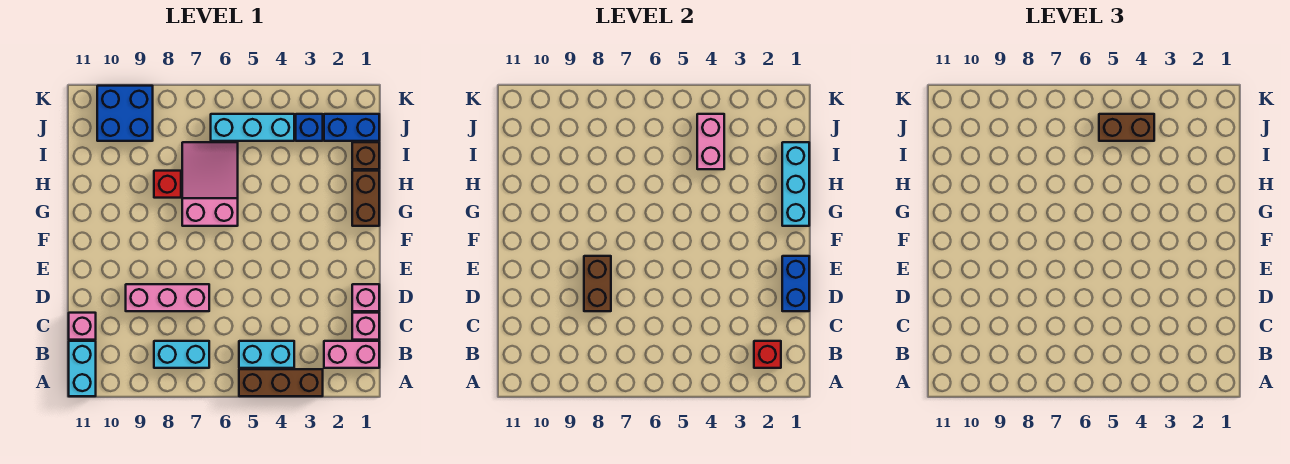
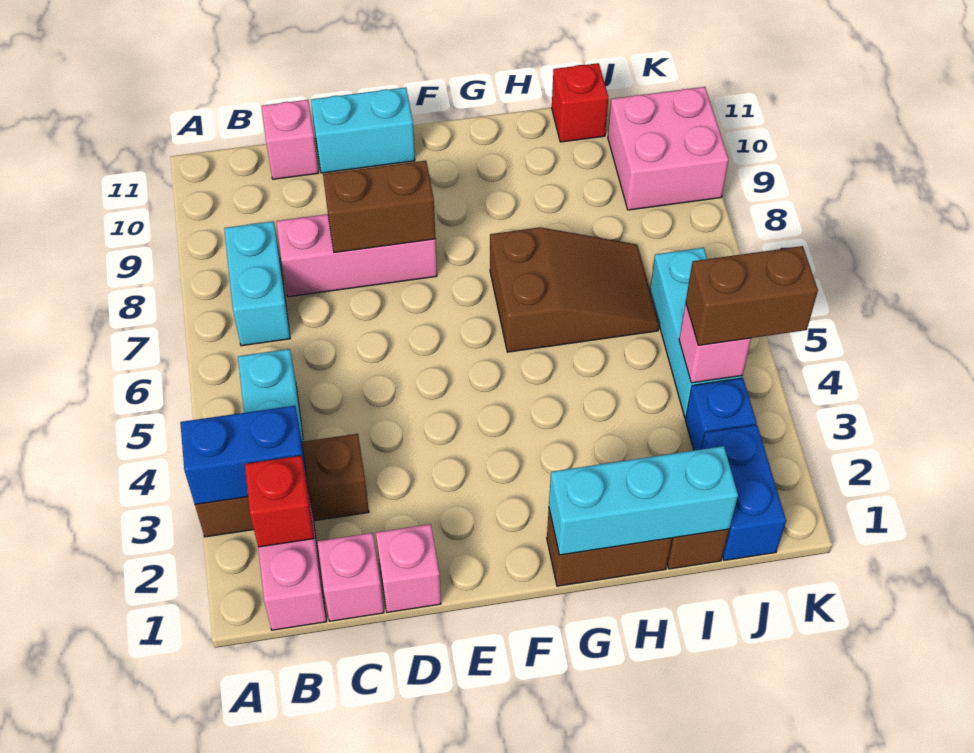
brown 1x3 brick [239,369,323,396] -> brown 1x3 brick turned to [195,434,369,537]
cyan 1x2 brick [69,341,96,396] -> cyan 1x2 brick moved to [311,87,415,173]
blue 1x2 brick [782,256,809,311] -> blue 1x2 brick moved to [180,406,307,504]
pink 1x3 brick [126,284,209,311] -> pink 1x3 brick turned to [276,214,437,297]
pink 2x3 slope [182,142,238,226] -> brown 2x3 slope [490,227,659,352]
red 1x1 brick [154,171,181,198] -> red 1x1 brick moved to [552,63,608,142]
pink 1x2 brick [697,114,724,169] -> pink 1x1 brick [679,303,751,383]
brown 1x2 brick [1099,114,1154,141] -> brown 1x2 brick turned to [686,246,818,345]
blue 2x2 brick [97,86,153,141] -> pink 2x2 brick [608,87,729,210]

